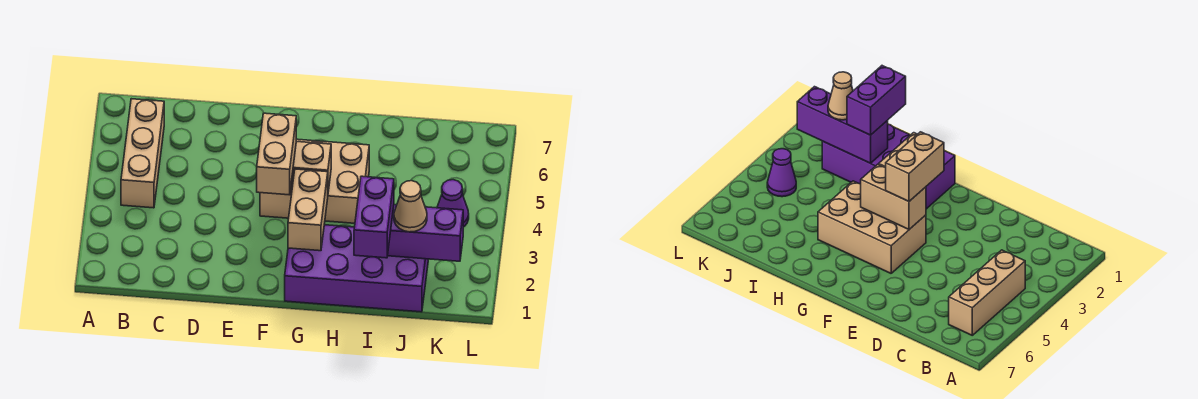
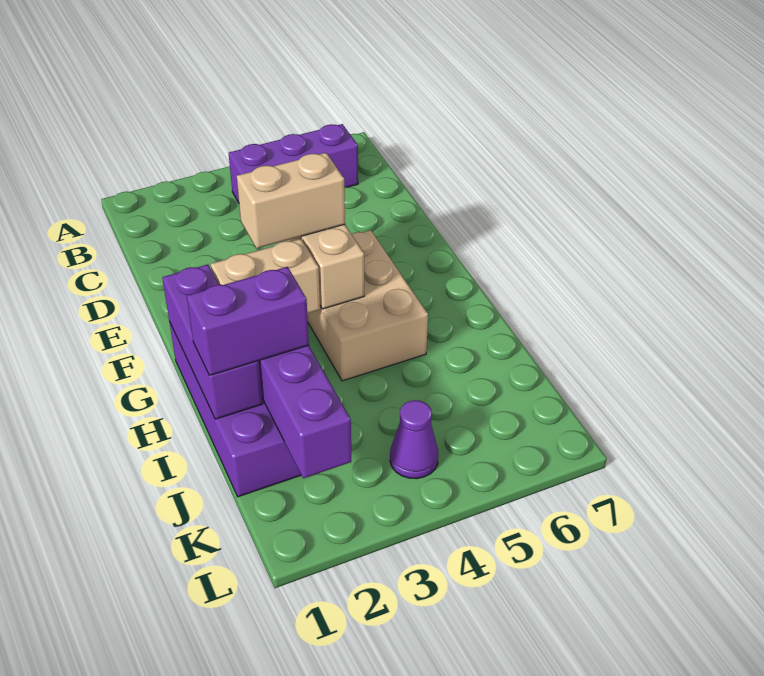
tan 1x3 brick [121,99,164,208] -> purple 1x3 brick [229,124,358,203]
none -> purple 1x3 brick [162,265,263,419]
tan 1x1 cone [394,181,427,232] -> none

